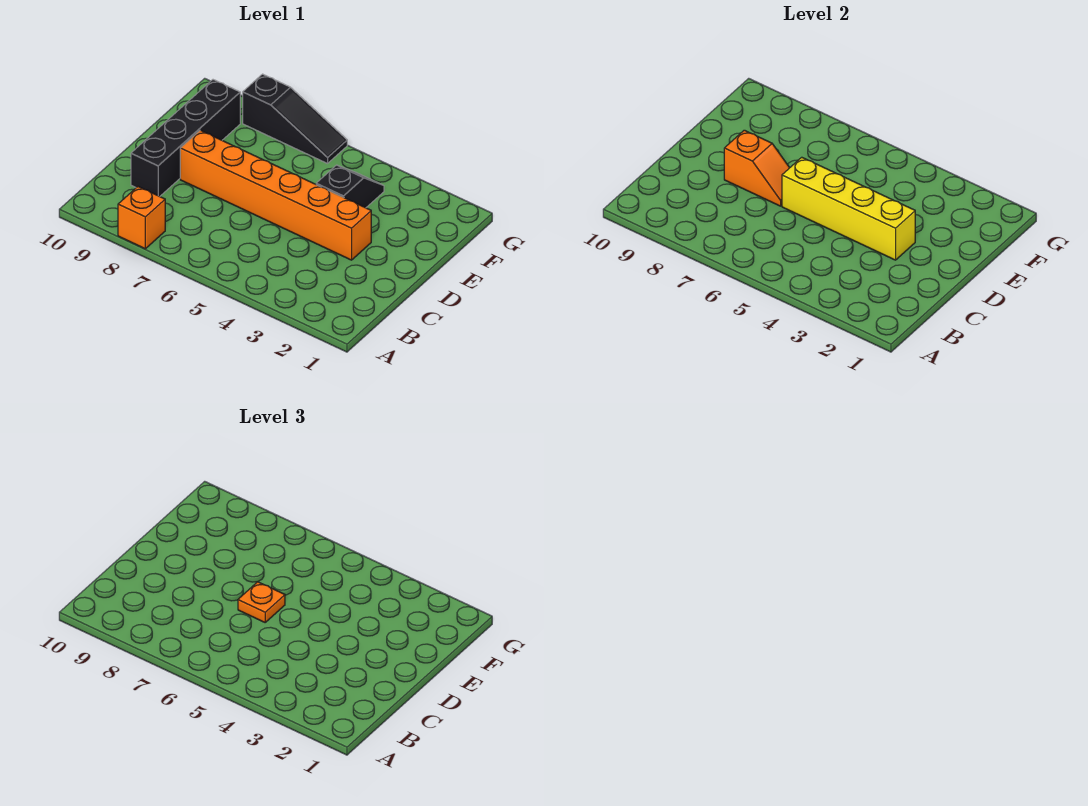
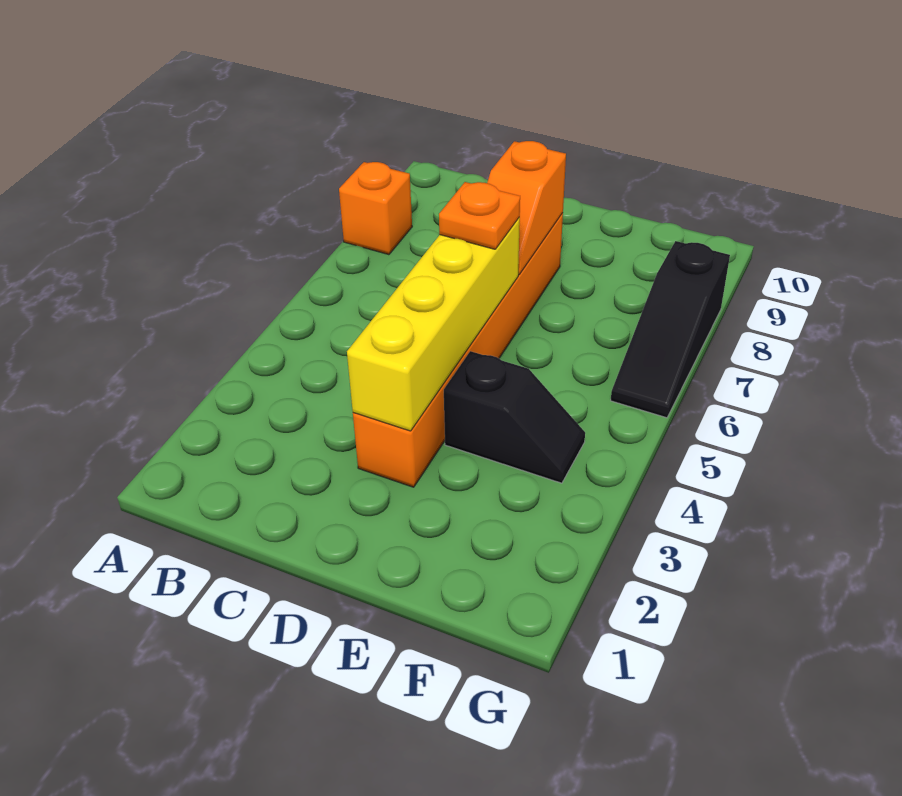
black 1x4 brick [131,80,240,196] -> none

